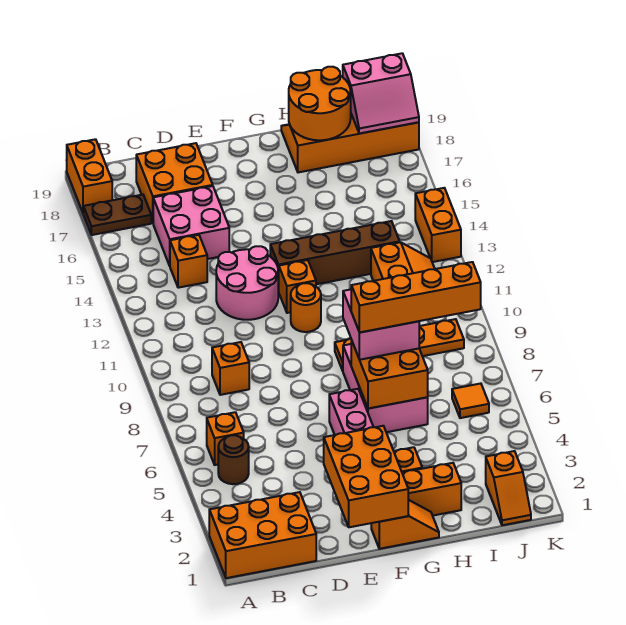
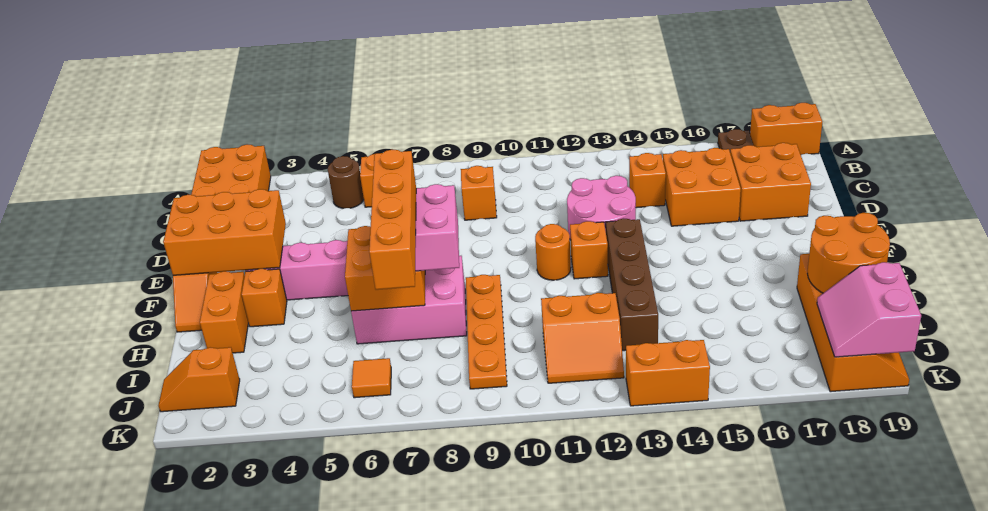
pink 2x2 brick [153,186,229,266] -> orange 2x2 brick [663,148,741,226]

